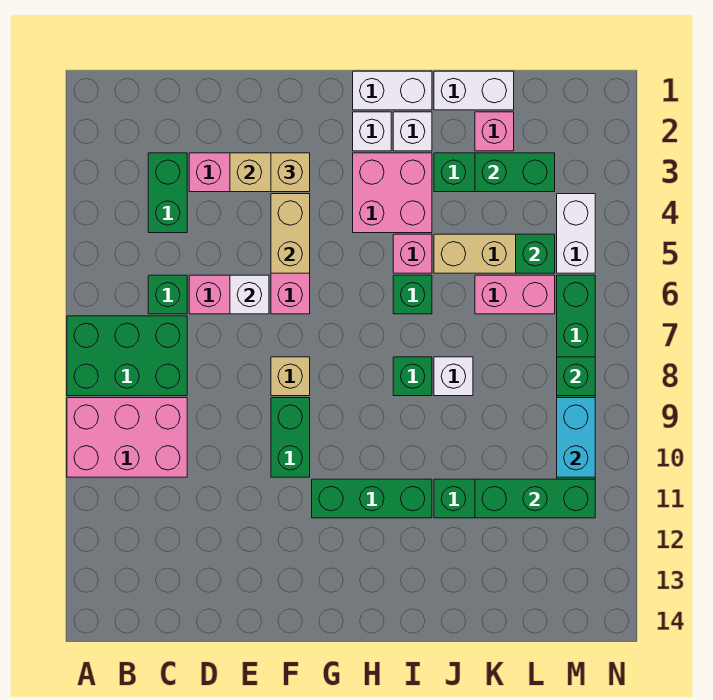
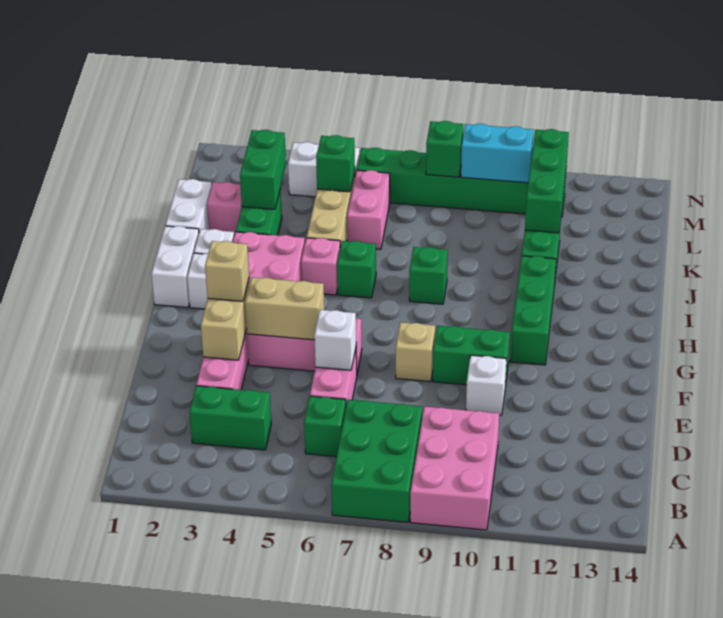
white 1x1 brick [434,357,473,396] -> white 1x1 brick moved to [466,355,506,415]

